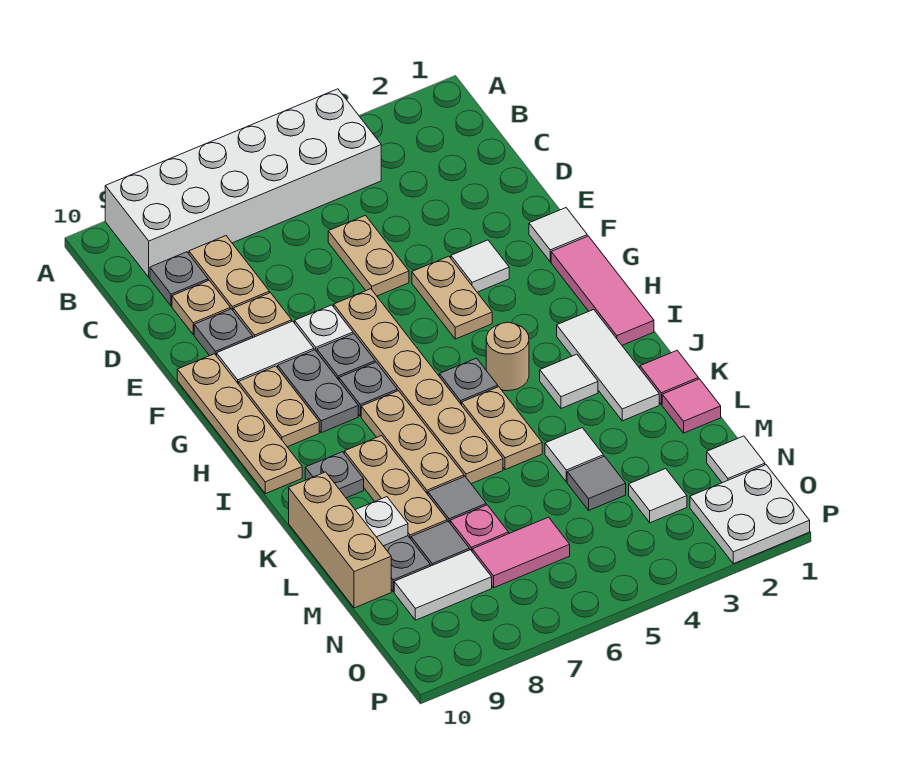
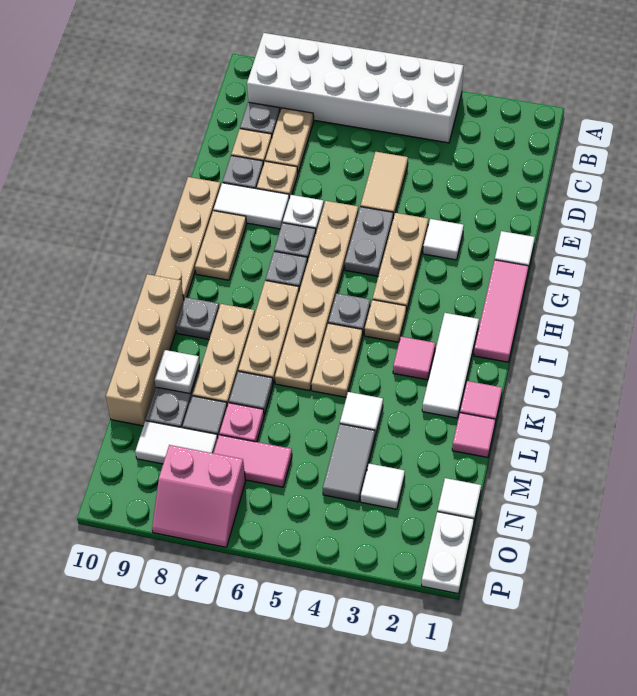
tan 1x2 plate [328,215,409,296] -> tan 1x2 tile [360,152,408,218]
tan 1x2 plate [412,256,492,339] -> tan 1x3 plate [373,213,428,312]
grey 1x2 plate [278,350,358,433] -> grey 1x2 plate moved to [345,207,393,276]
tan 1x1 round brick [486,322,529,391] -> tan 1x1 plate [365,300,406,342]
white 1x1 tile [540,354,598,408] -> pink 1x1 tile [393,337,435,380]
tan 1x3 brick [289,472,391,608] -> tan 1x4 brick [106,274,184,426]
grey 1x1 tile [567,456,626,510] -> grey 1x2 tile [323,424,375,502]
white 2x2 plate [690,465,810,564] -> white 1x2 plate [422,512,474,594]
none -> pink 2x2 slope [152,445,246,547]

